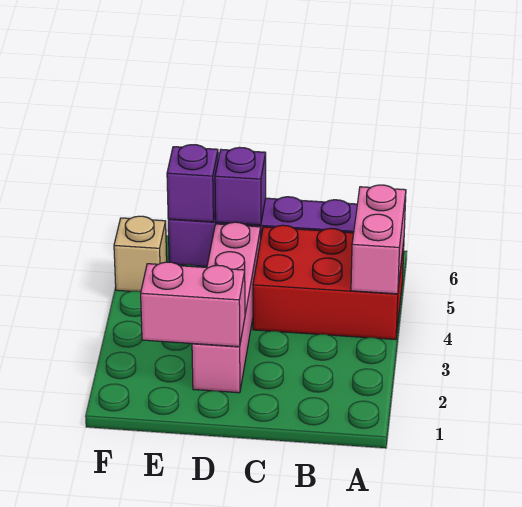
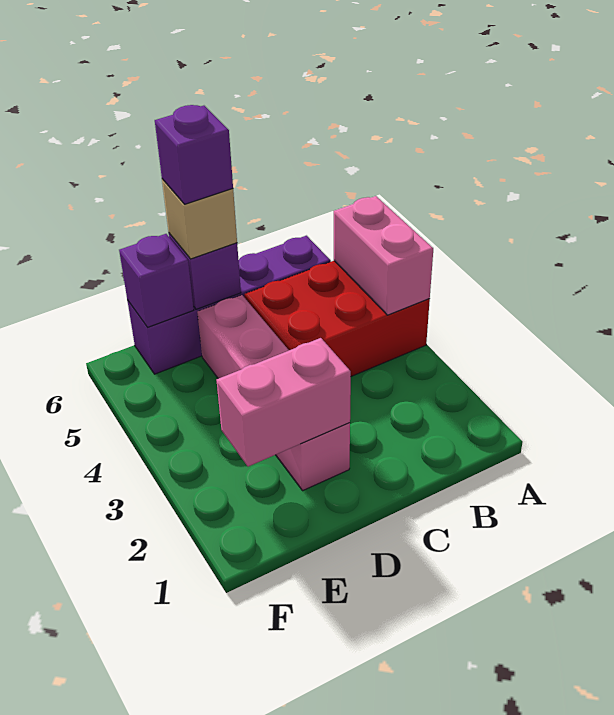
none -> purple 1x1 brick [155,105,233,204]
tan 1x1 brick [114,216,167,292] -> tan 1x1 brick moved to [162,179,237,259]

